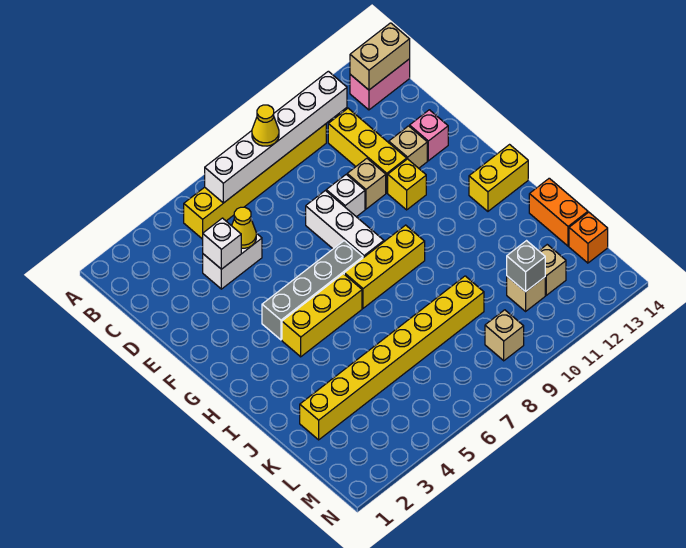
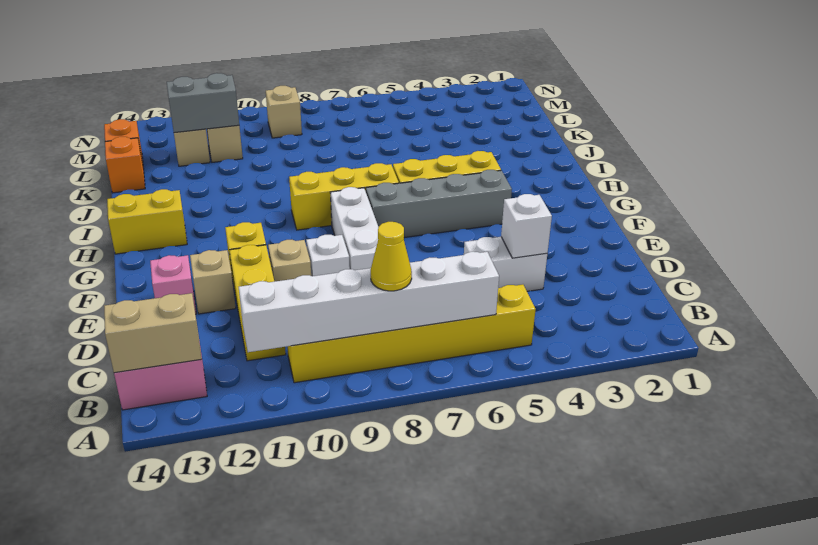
yellow 1x1 cone [232,207,256,248] -> none
orange 1x2 brick [529,178,588,246] -> orange 1x1 brick [105,137,145,193]
yellow 1x8 brick [300,276,484,440] -> none
grey 1x1 brick [507,241,545,292] -> grey 1x2 brick [167,73,239,133]

